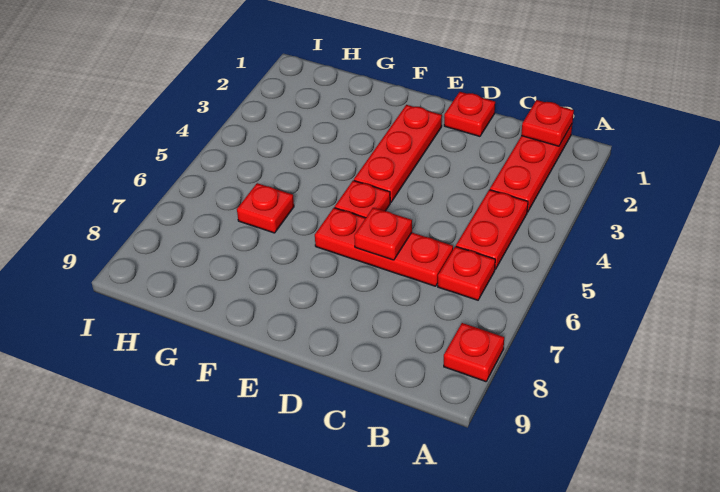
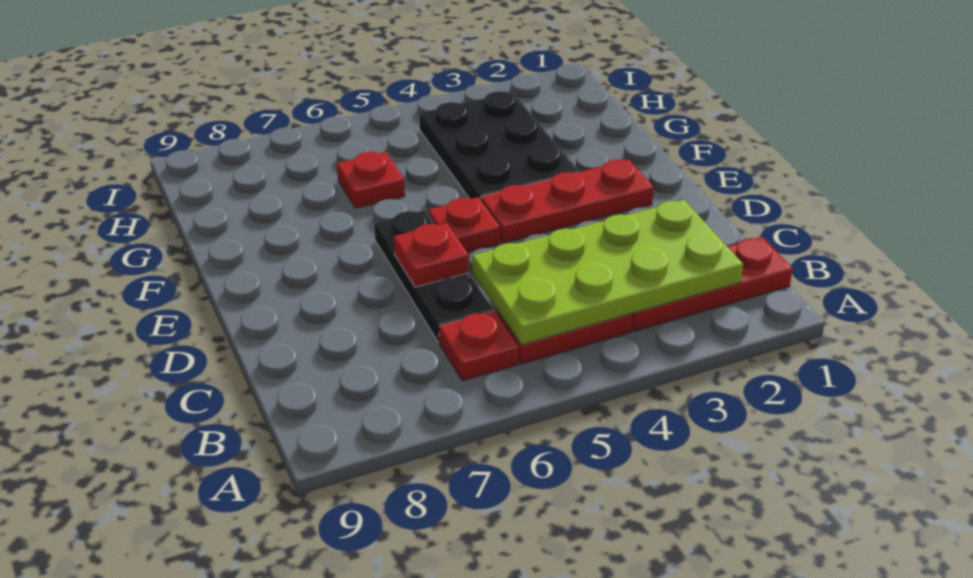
red 1x1 plate [444,323,504,382] -> none
red 1x1 plate [521,100,574,146] -> none
none -> lime 2x4 plate [472,200,743,345]
red 1x3 plate [315,208,453,286] -> black 1x3 plate [374,210,493,342]
red 1x1 plate [444,92,495,136] -> none
none -> black 2x3 plate [419,91,579,200]

